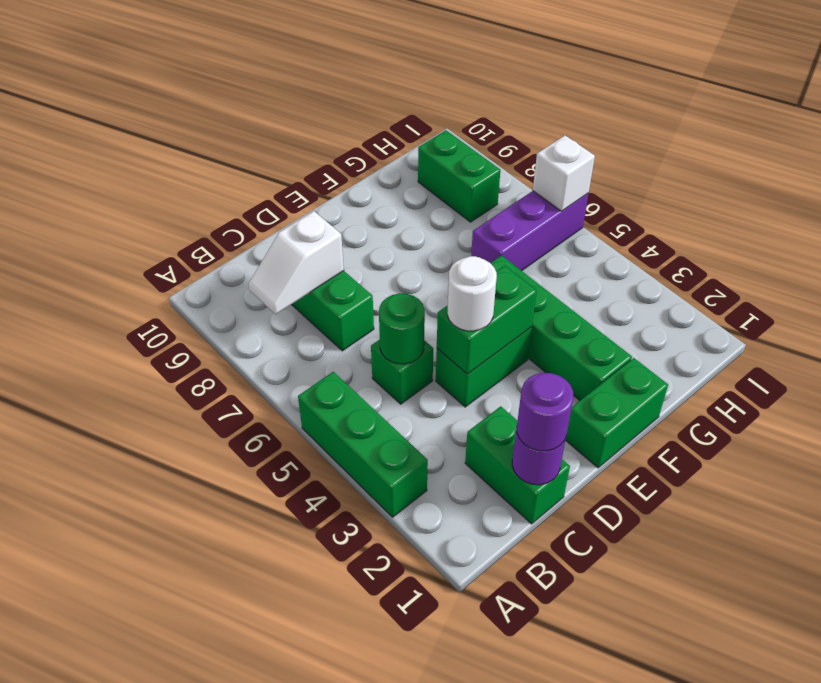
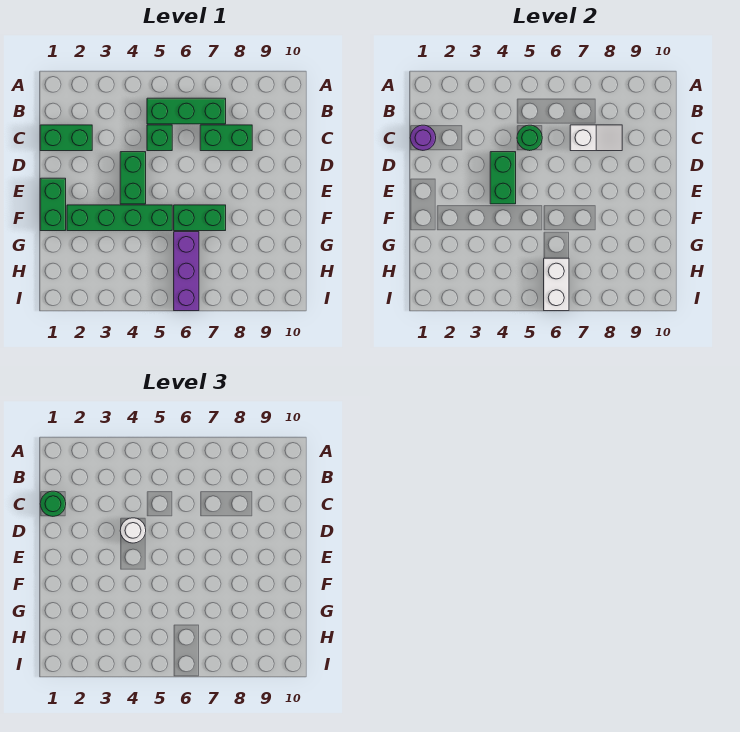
green 1x3 brick [298,372,428,517] -> green 1x3 brick moved to [147,98,226,124]
white 1x2 slope [248,211,344,314] -> white 1x2 slope turned to [570,125,622,151]
purple 1x1 round brick [517,373,574,451] -> green 1x1 round brick [40,491,66,516]
green 1x2 brick [418,130,500,222] -> green 1x2 brick moved to [174,205,226,231]
white 1x1 brick [533,136,595,211] -> white 1x2 brick [544,258,569,311]

